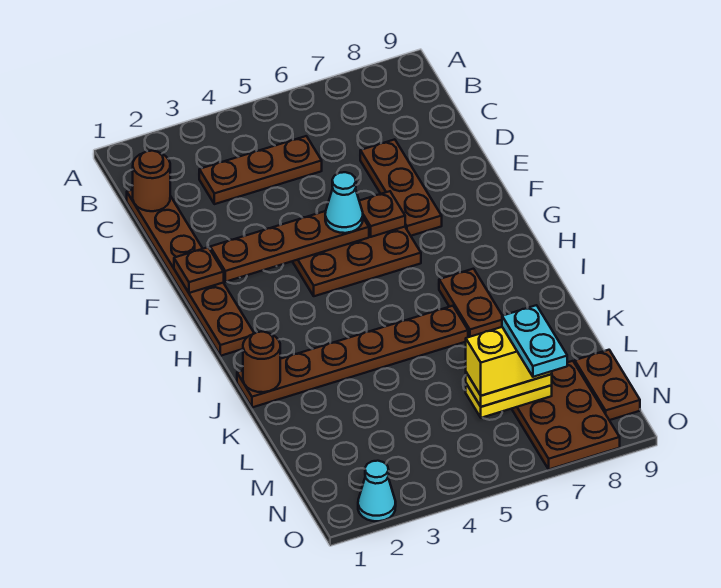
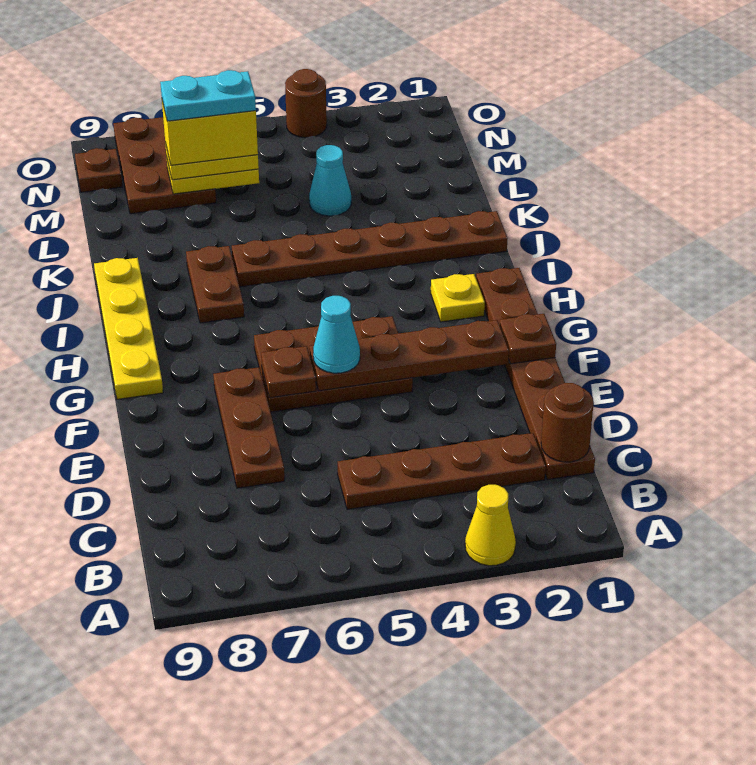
none -> yellow 1x1 cone [465,485,516,566]
brown 1x3 plate [199,136,322,204] -> brown 1x4 plate [338,433,546,510]
none -> yellow 1x4 plate [94,258,163,399]
none -> yellow 1x1 plate [431,274,485,322]
brown 1x1 round brick [243,332,280,392] -> brown 1x1 round brick moved to [285,69,327,138]
cyan 1x2 plate [502,305,567,377] -> cyan 1x2 plate turned to [160,70,256,121]
brown 1x2 plate [575,350,640,420] -> brown 1x1 plate [75,148,122,192]
cyan 1x1 cone [358,461,396,521] -> cyan 1x1 cone moved to [309,145,351,216]

